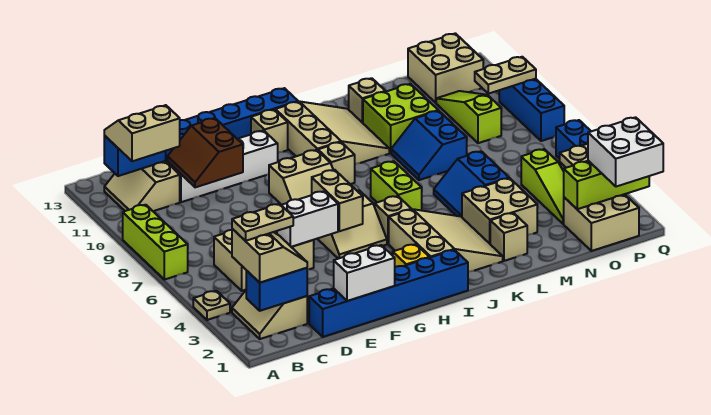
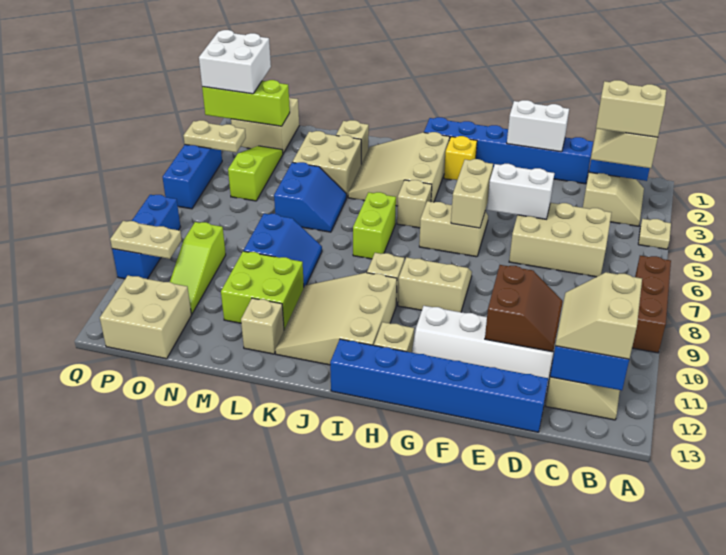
lime 1x3 brick [123,205,188,280] -> brown 1x3 brick [632,256,671,353]
tan 1x2 plate [232,204,293,241] -> tan 1x2 brick [596,80,666,137]
tan 2x2 slope [104,105,180,161] -> tan 2x2 slope turned to [555,272,642,359]

